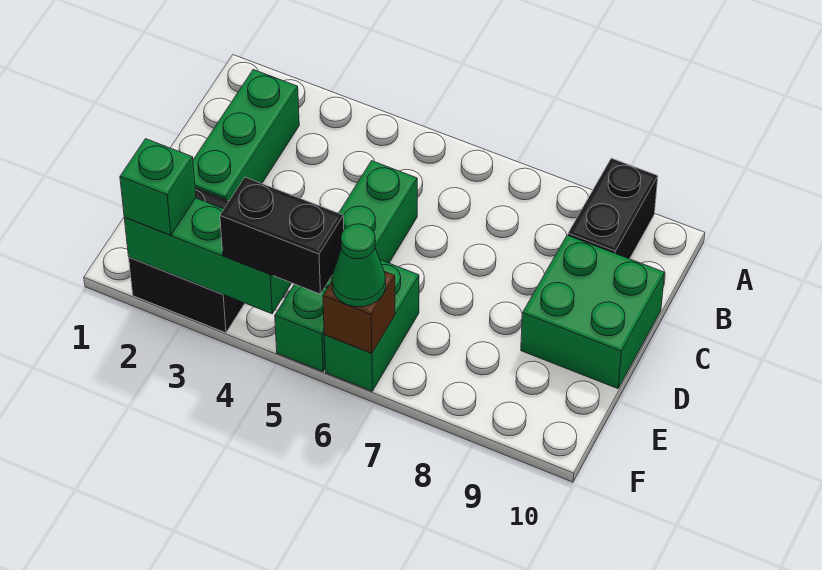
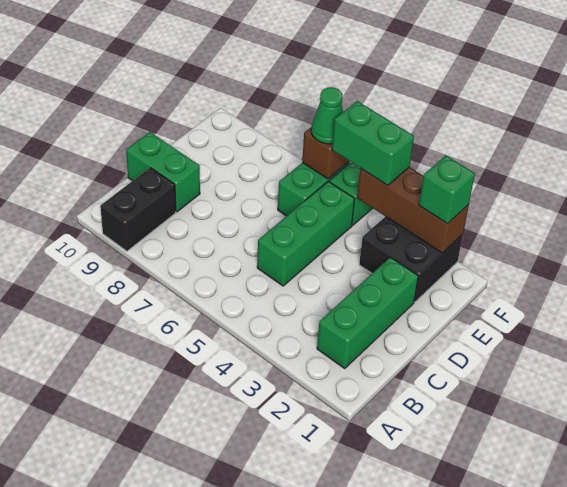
green 2x2 brick [521,235,665,389] -> green 1x2 brick [126,132,200,212]
green 1x3 brick [124,198,291,314] -> brown 1x3 brick [357,167,469,253]
black 1x2 brick [220,177,344,294] -> green 1x2 brick [332,101,414,186]

